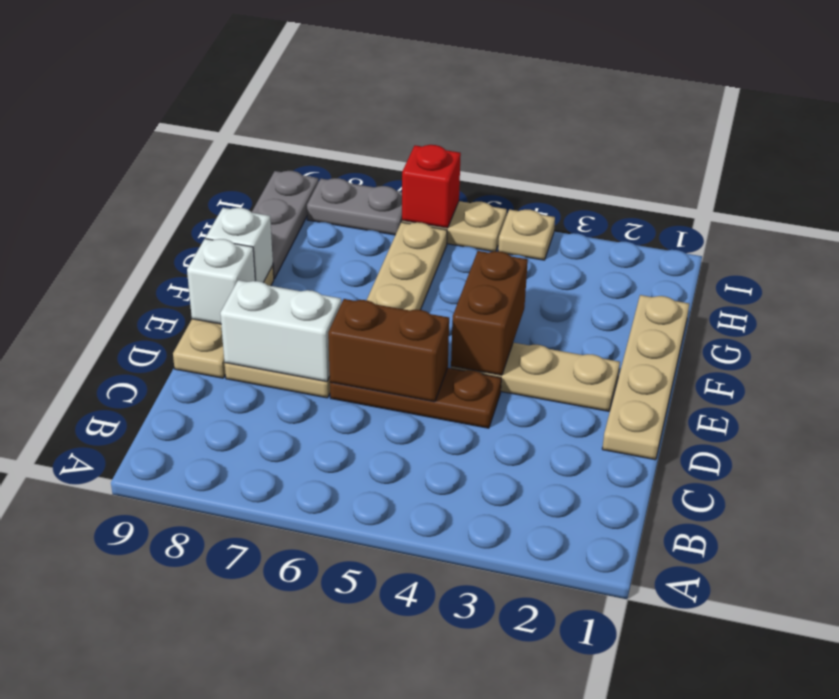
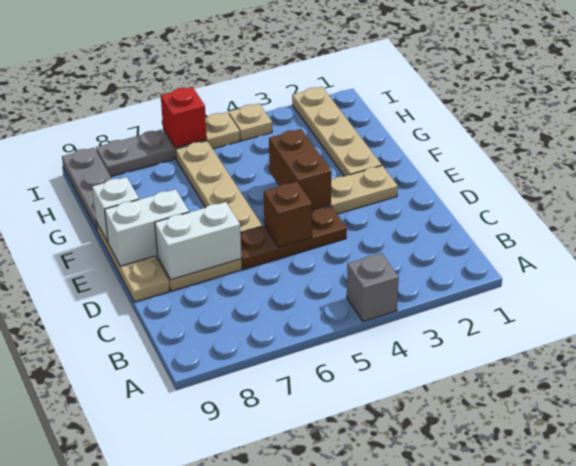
none -> grey 1x1 brick [347,253,399,322]
tan 1x4 plate [602,295,689,460] -> tan 1x4 plate moved to [292,87,382,176]
brown 1x2 brick [328,299,449,402] -> brown 1x1 brick [264,182,312,247]
white 1x1 brick [187,239,255,324] -> white 1x2 brick [105,189,189,266]

